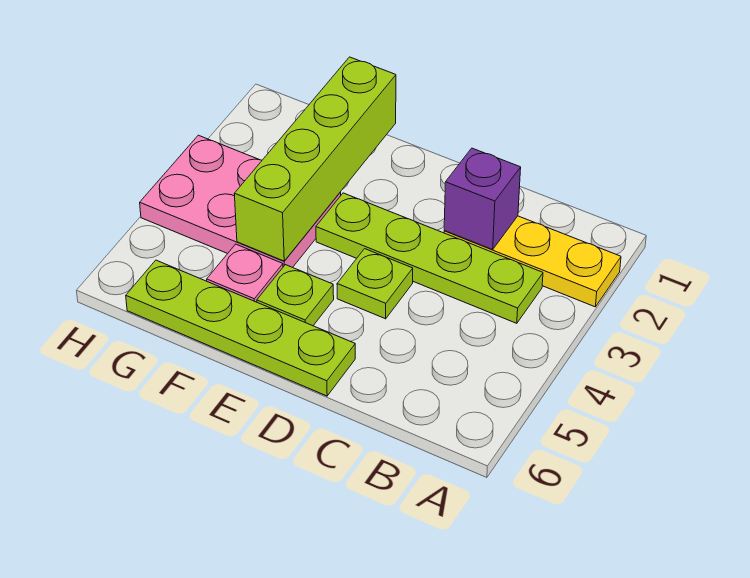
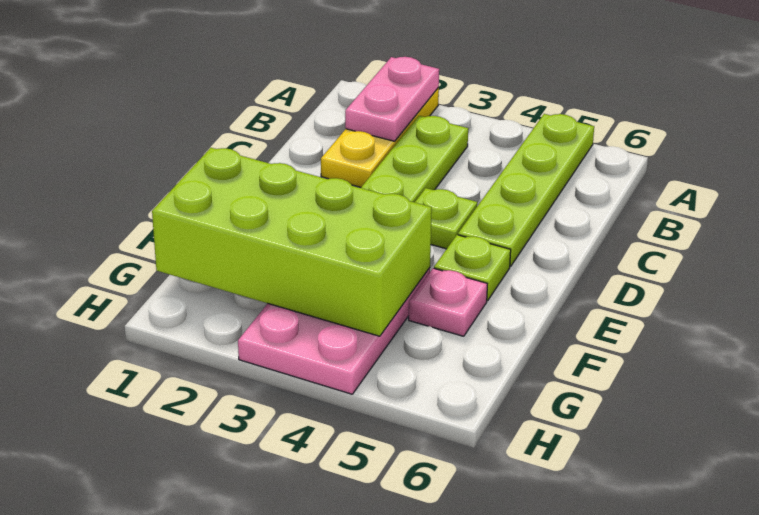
none -> pink 1x2 plate [345,57,439,141]
purple 1x1 brick [444,148,521,250] -> none
lime 1x4 plate [126,260,355,396] -> lime 1x4 plate moved to [458,114,594,266]
lime 1x4 brick [234,57,396,261] -> lime 2x4 brick [152,148,432,336]

